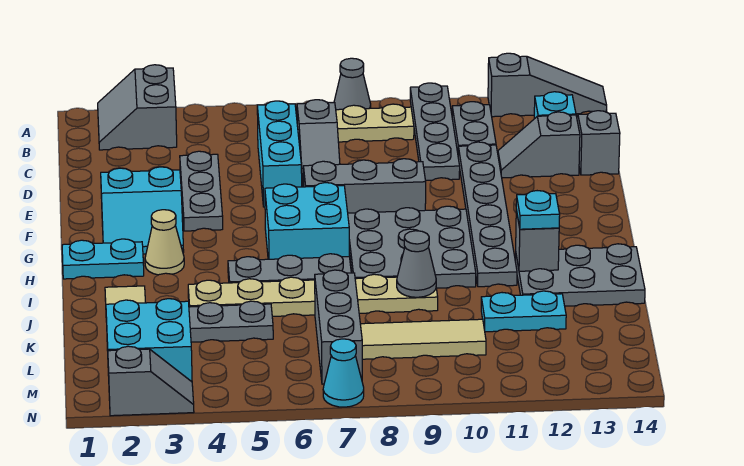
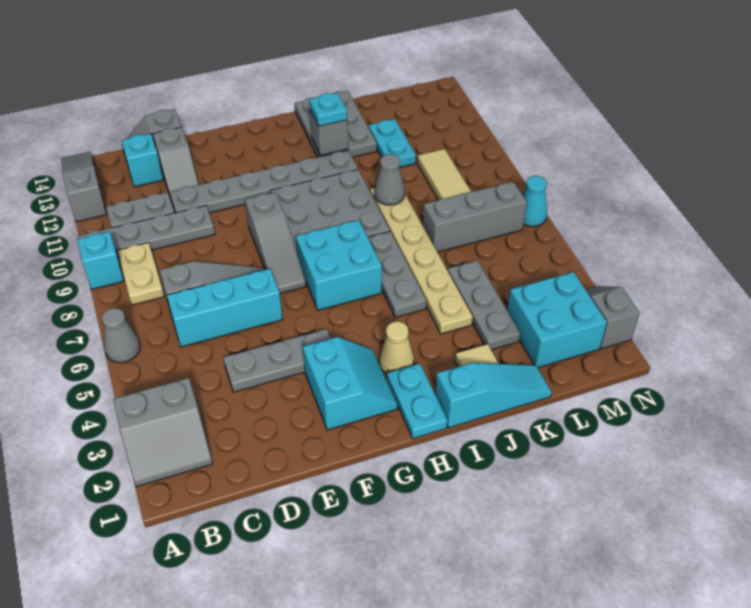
grey 1x1 cone [334,58,371,110] -> grey 1x1 cone moved to [102,308,140,363]
none -> cyan 1x1 brick [77,232,124,289]
grey 1x3 brick [303,159,426,213] -> grey 1x3 slope [245,192,306,293]
none -> cyan 1x3 slope [435,363,552,428]

